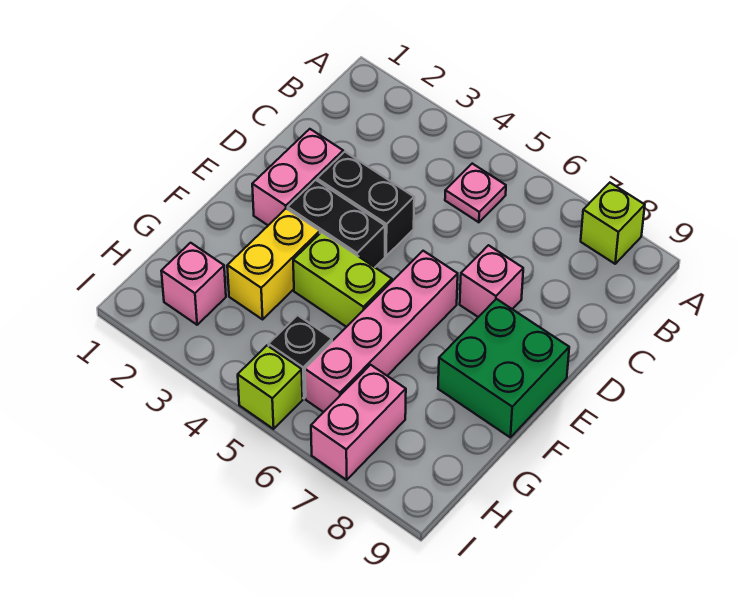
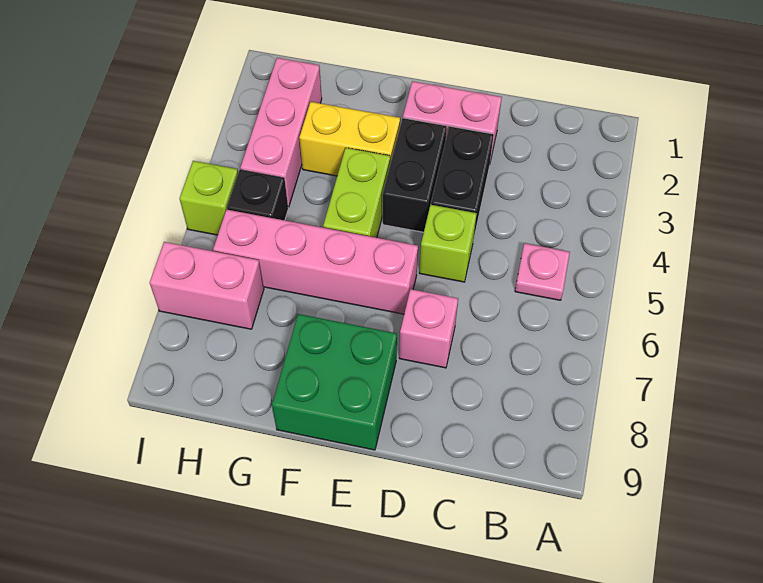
lime 1x1 brick [581,183,645,264] -> lime 1x1 brick moved to [419,205,477,282]
pink 1x1 brick [161,243,226,325] -> pink 1x3 brick [240,58,322,207]

